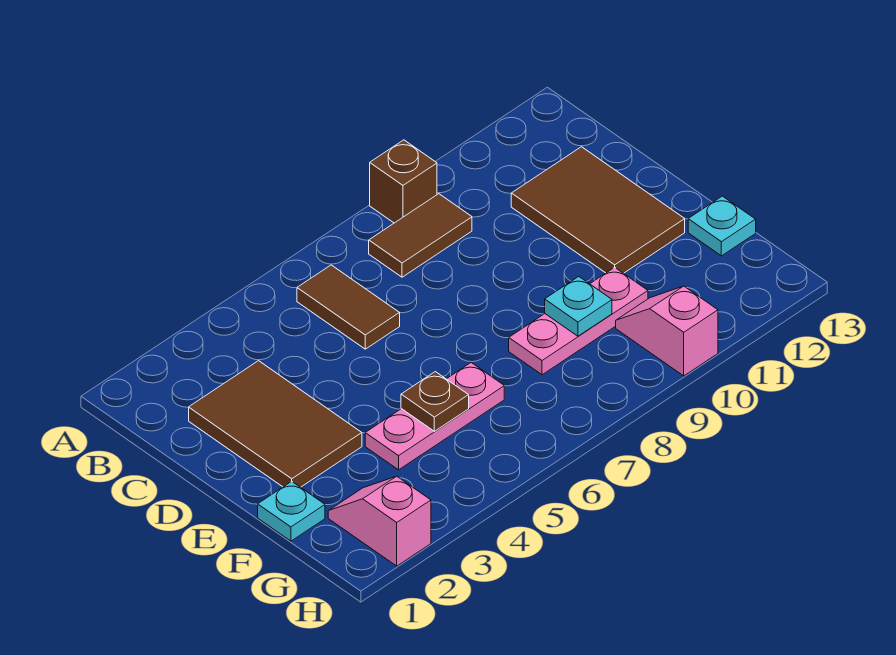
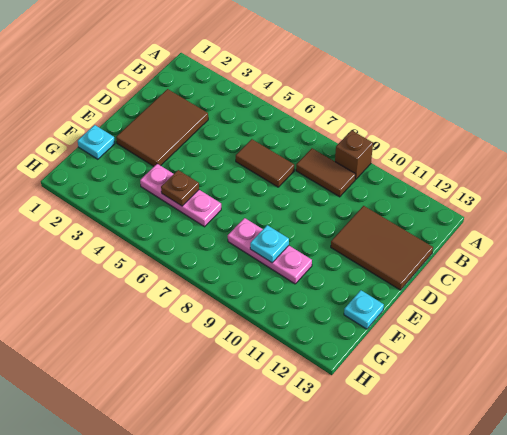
brown 1x2 tile [297,265,400,349] -> brown 1x2 tile turned to [236,139,294,187]
brown 2x3 tile [511,147,685,273] -> brown 2x3 tile turned to [331,206,433,290]
pink 1x2 slope [328,476,431,566] -> none
pink 1x2 slope [616,286,718,376] -> none

